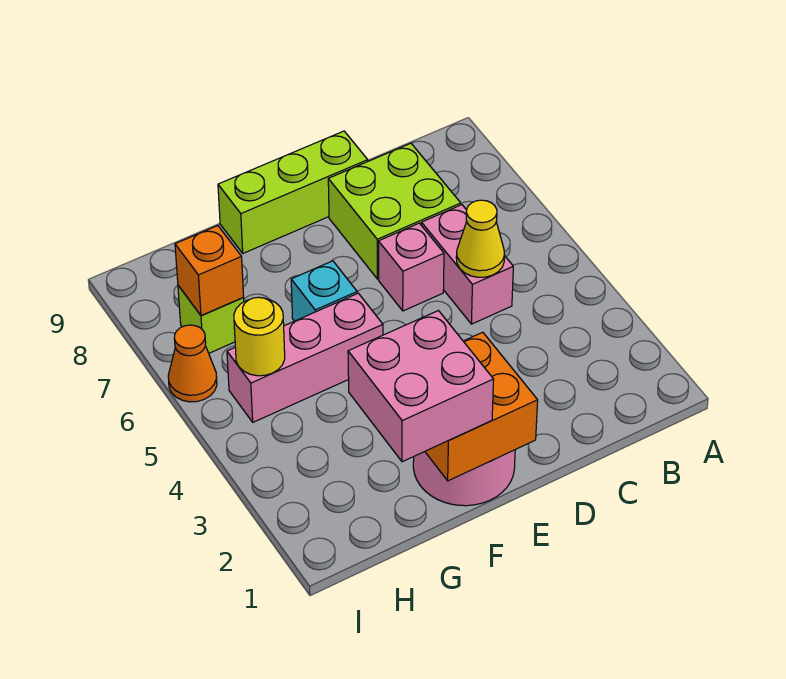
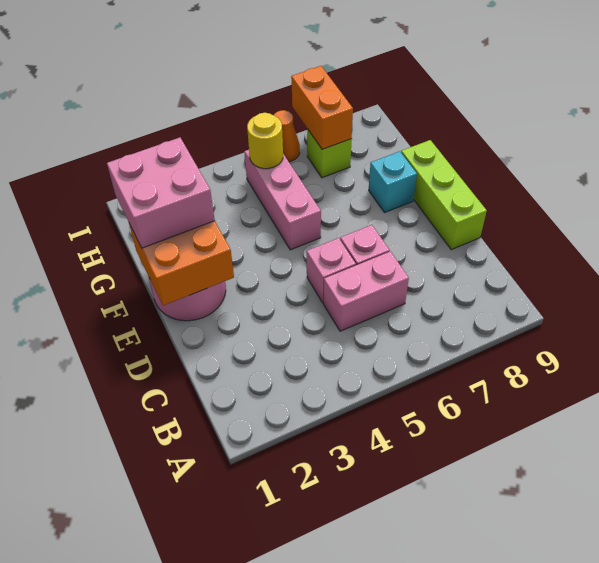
yellow 1x1 cone [456,200,505,277] -> none
lime 2x2 brick [328,143,461,279] -> none
none -> pink 1x1 brick [307,238,356,303]
cyan 1x1 brick [291,261,357,321] -> cyan 1x1 brick moved to [369,151,417,213]
orange 1x1 brick [175,226,244,316] -> orange 1x2 brick [291,66,353,149]

